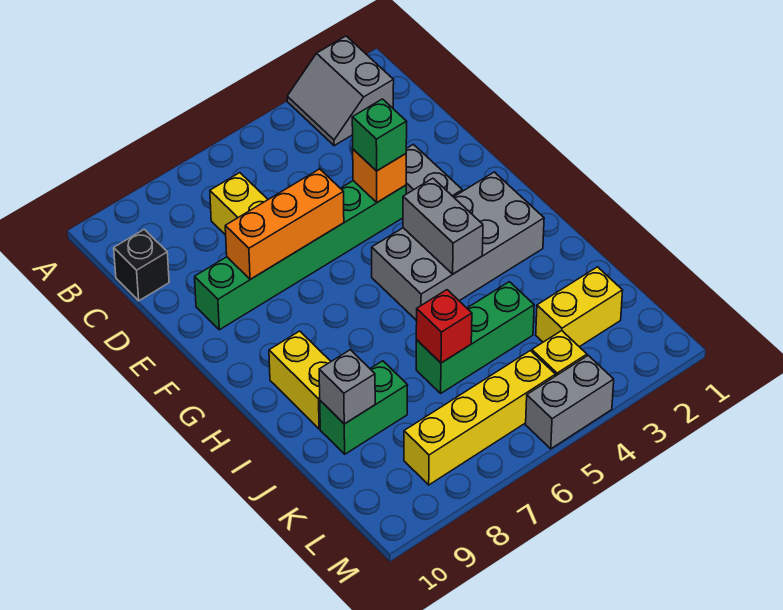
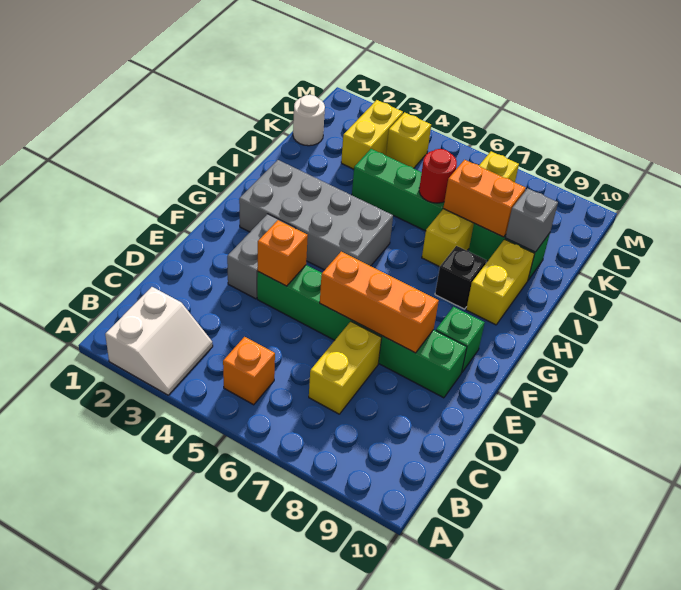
grey 2x2 slope [287,36,394,146] -> white 2x2 slope [105,287,213,395]
none -> orange 1x1 brick [223,337,275,405]
black 1x1 brick [114,229,169,301] -> black 1x1 brick moved to [435,246,486,309]
green 1x1 brick [352,99,407,171] -> green 1x1 brick moved to [436,307,485,372]
grey 1x2 brick [403,178,483,274] -> none
red 1x1 brick [416,290,472,363] -> red 1x1 round brick [419,149,457,203]
none -> orange 1x2 brick [443,160,526,237]
none -> white 1x1 round brick [293,95,325,146]
yellow 1x2 brick [536,267,623,347] -> yellow 1x2 brick turned to [341,100,403,169]
yellow 1x4 brick [404,351,556,485] -> yellow 1x4 brick turned to [422,151,519,267]
grey 1x2 brick [526,355,614,449] -> none

